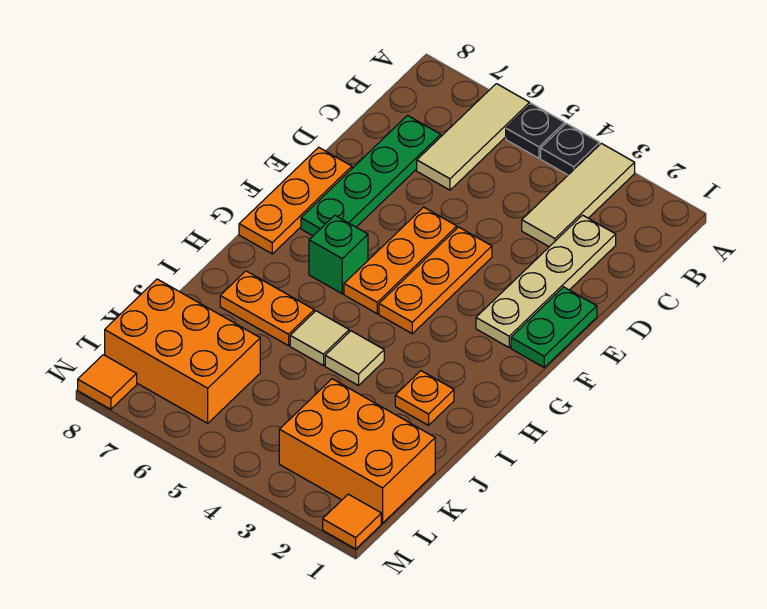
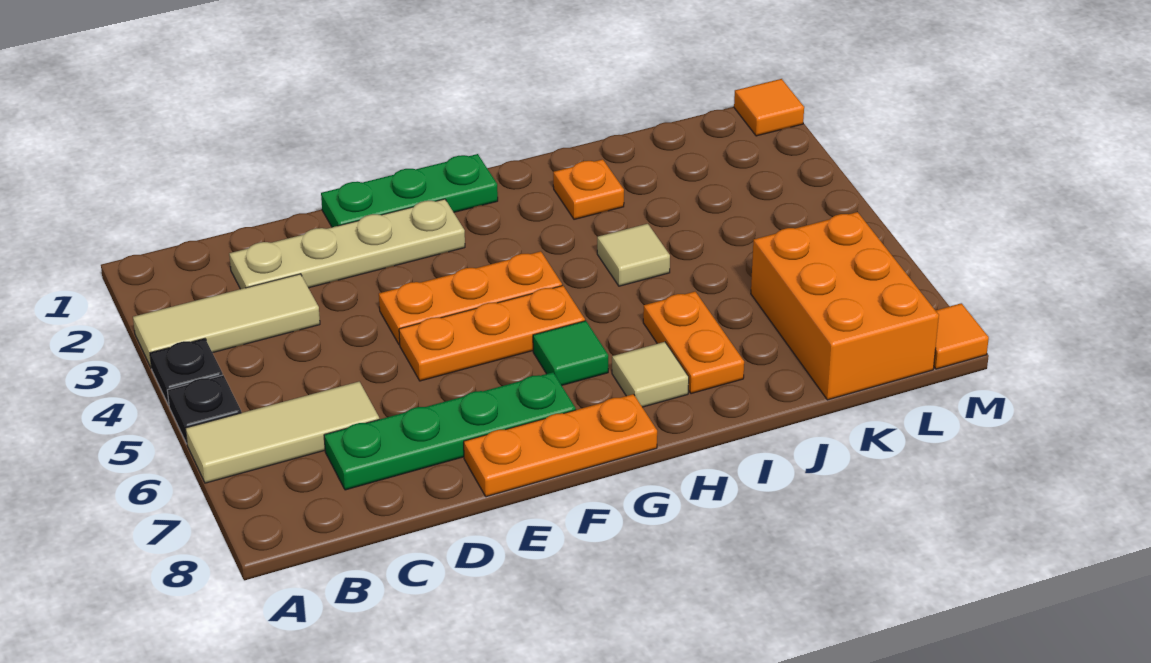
green 1x2 plate [511,287,597,367] -> green 1x3 plate [321,154,498,227]
green 1x1 brick [309,215,368,294] -> green 1x1 tile [533,321,608,385]
tan 1x1 tile [290,311,349,366] -> tan 1x1 tile moved to [612,342,689,407]
orange 2x3 brick [279,379,435,523] -> none

